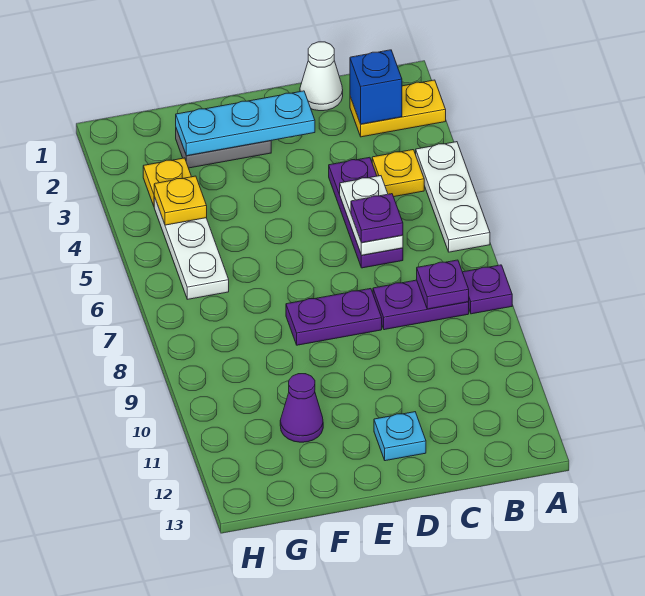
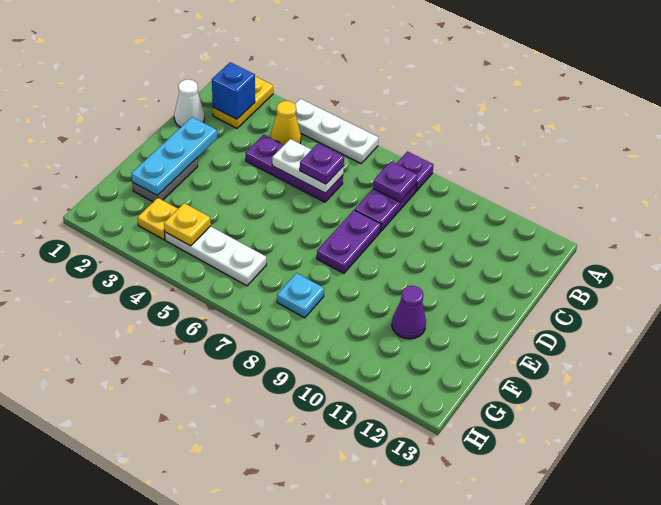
yellow 1x1 plate [372,150,424,197] -> yellow 1x1 cone [271,101,301,145]
cyan 1x1 plate [374,412,426,461] -> cyan 1x1 plate moved to [277,273,324,318]

